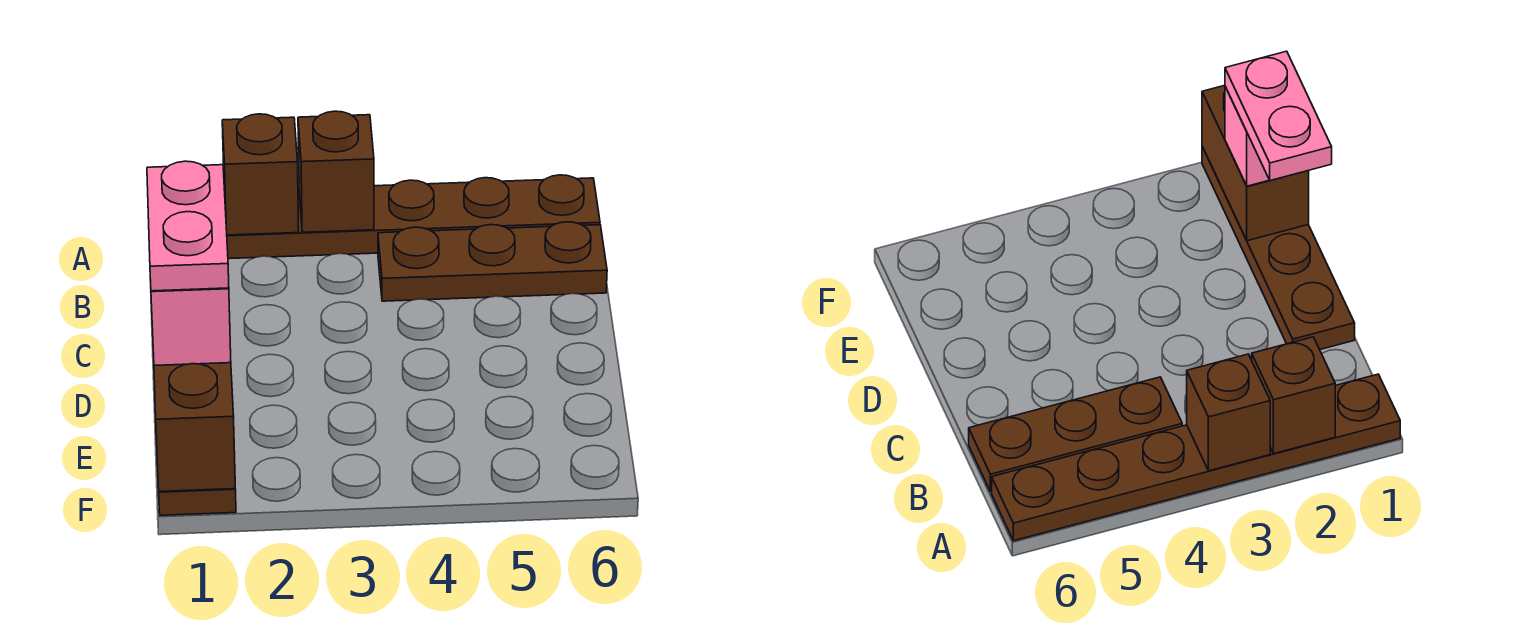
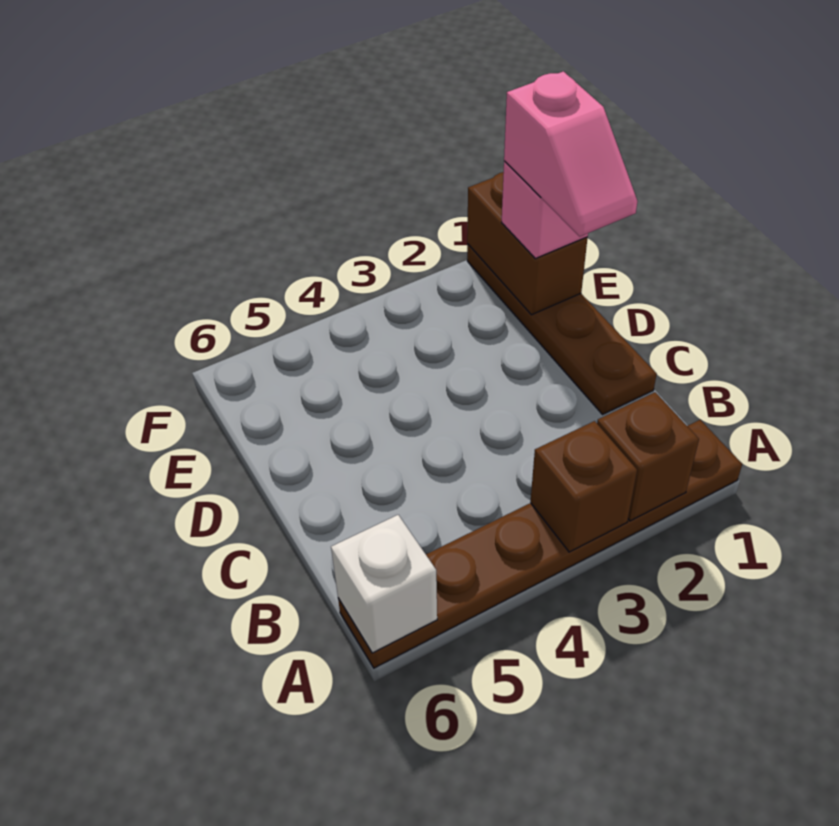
none -> white 1x1 brick [331,515,437,653]
brown 1x3 plate [378,222,607,301] -> none
pink 1x2 plate [147,161,229,291] -> pink 1x2 slope [504,71,637,236]

